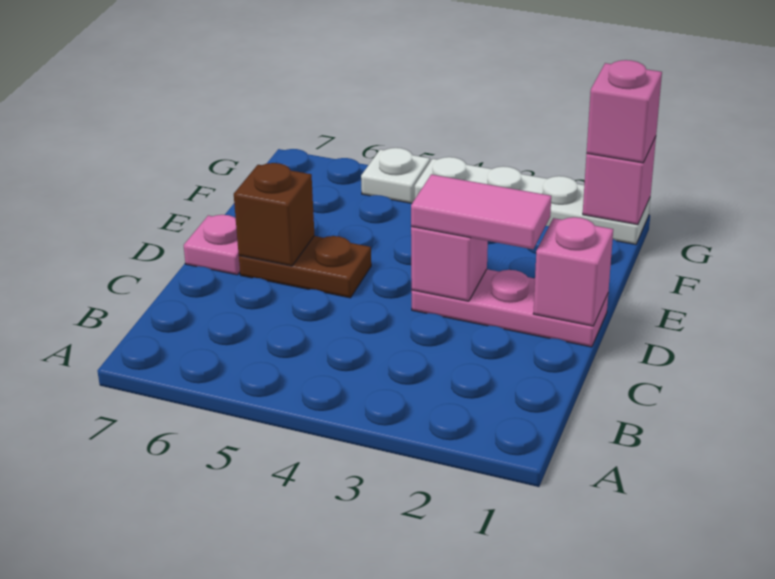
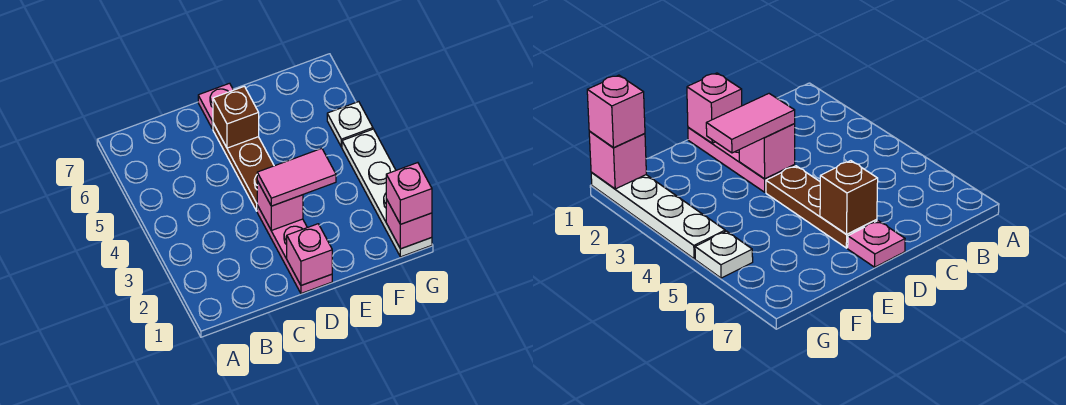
pink 1x2 tile [411,174,551,249] -> pink 1x2 tile turned to [257,148,336,206]
brown 1x2 plate [239,236,371,298] -> brown 1x3 plate [213,123,274,211]

